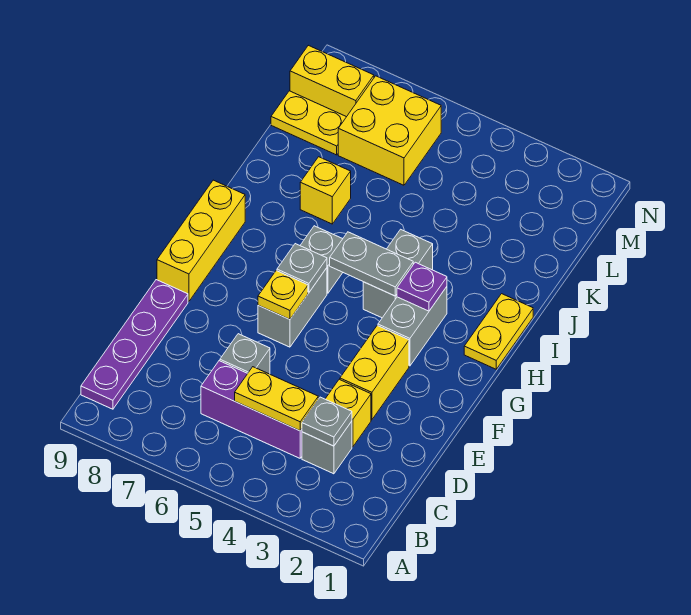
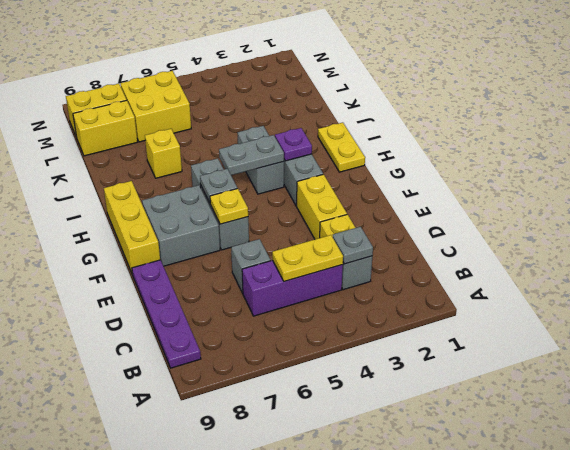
none -> grey 2x2 brick [142,185,220,266]
yellow 1x2 plate [271,91,346,155] -> yellow 1x2 brick [73,100,137,156]

